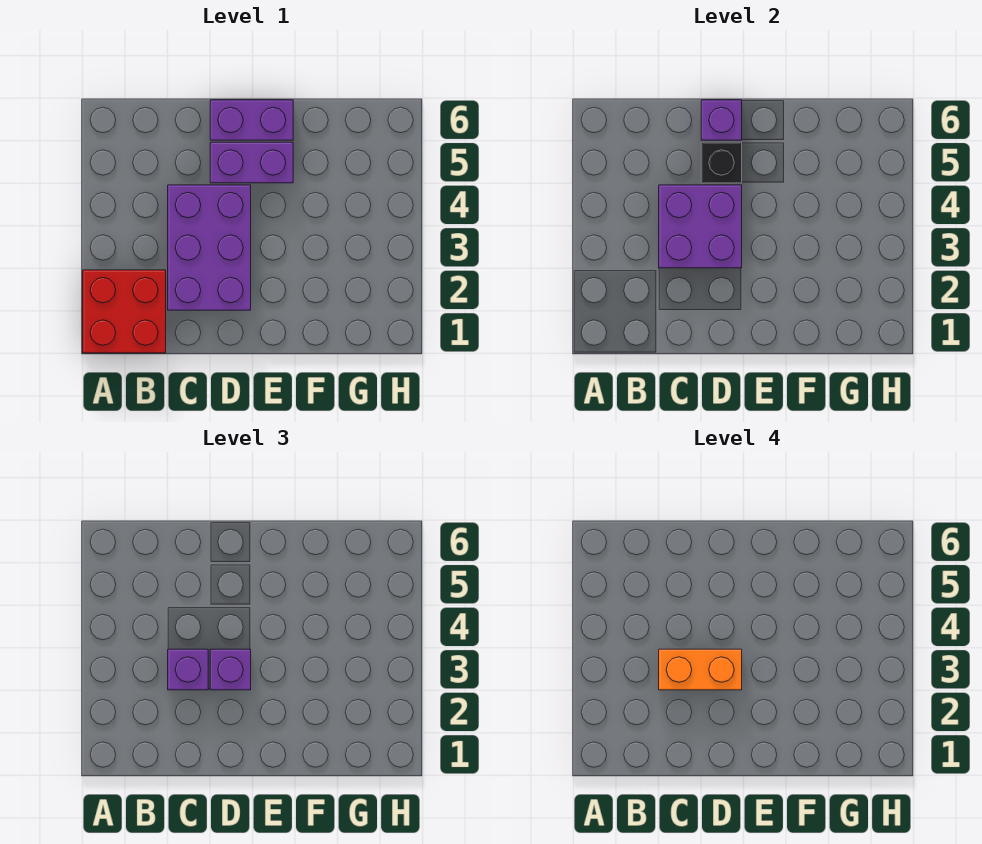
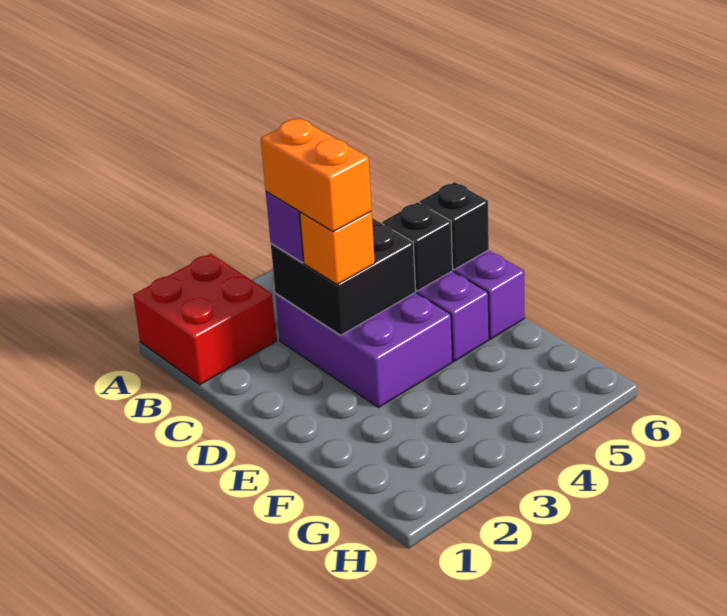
purple 2x3 brick [168,185,251,310] -> purple 2x3 brick turned to [275,292,452,407]
purple 2x2 brick [659,185,742,268] -> black 2x2 brick [271,218,416,335]
purple 1x1 brick [210,649,251,690] -> orange 1x1 brick [300,212,375,284]
purple 1x1 brick [701,100,742,140] -> black 1x1 brick [420,182,489,269]

